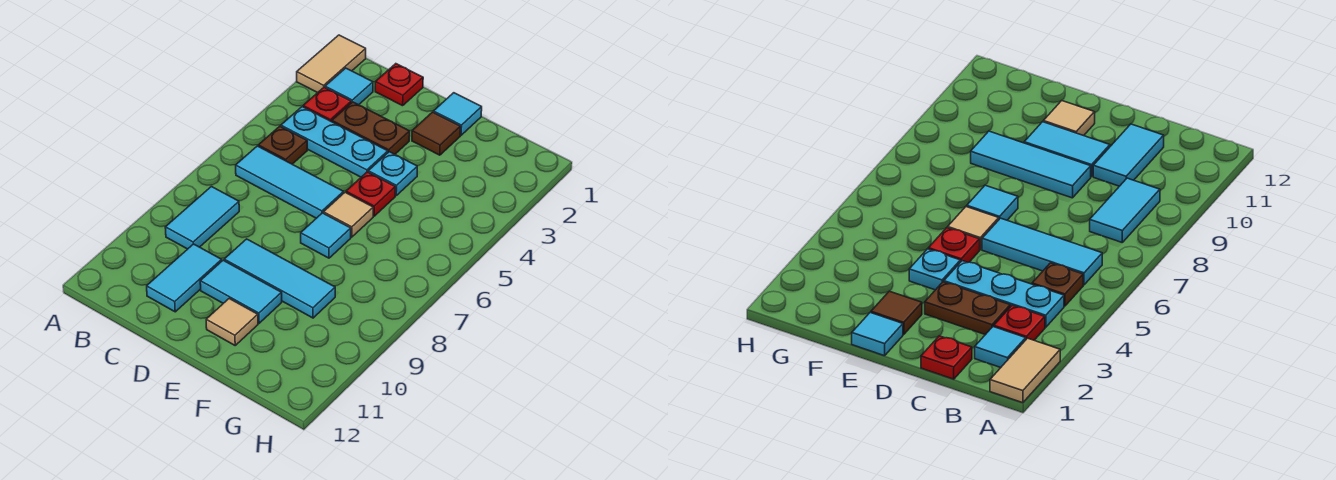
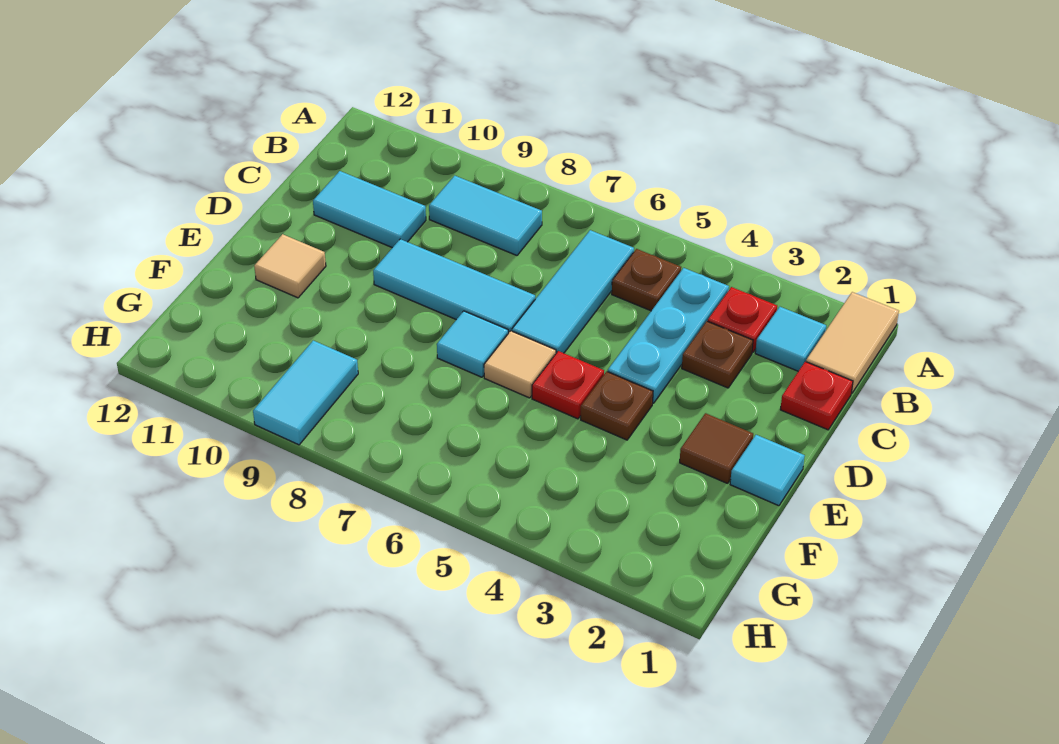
tan 1x2 tile [297,35,366,93] -> tan 1x2 tile turned to [806,292,899,393]
brown 1x2 plate [332,102,410,154] -> brown 1x1 plate [682,321,753,388]
cyan 1x3 tile [224,239,335,318] -> cyan 1x3 tile turned to [373,239,535,333]
cyan 1x2 tile [200,260,282,323] -> cyan 1x2 tile moved to [253,341,358,445]
cyan 1x1 plate [368,152,417,195] -> brown 1x1 plate [581,371,653,440]

